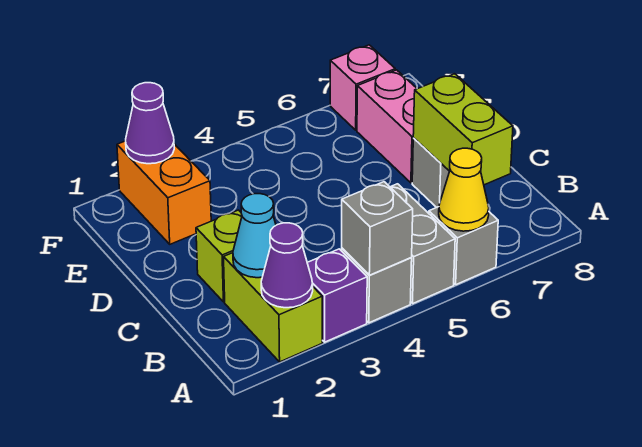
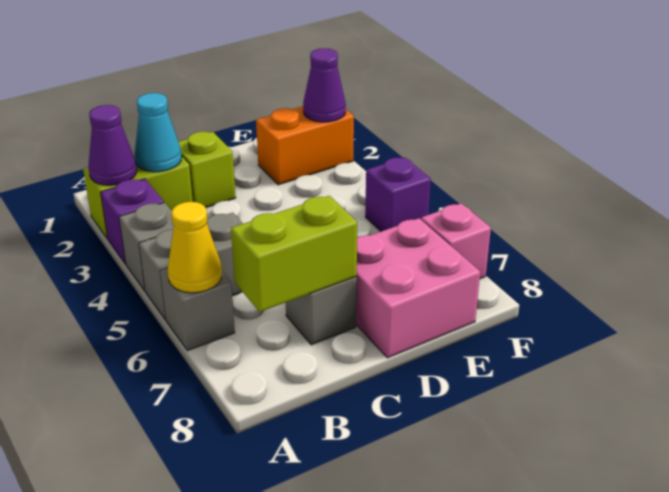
grey 1x1 brick [342,182,413,275] -> none
pink 1x2 brick [357,70,417,183] -> pink 2x2 brick [356,218,480,358]
none -> purple 1x1 brick [365,157,431,231]

